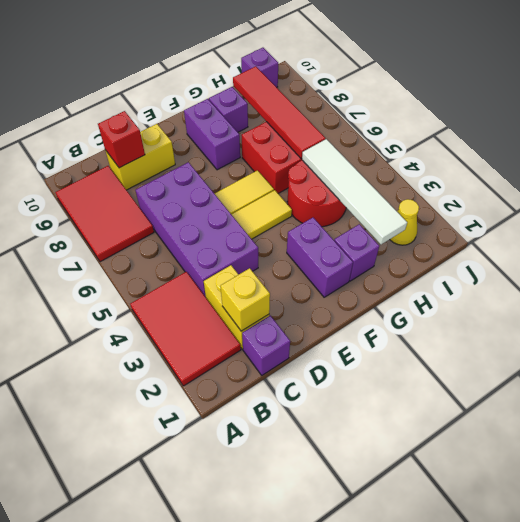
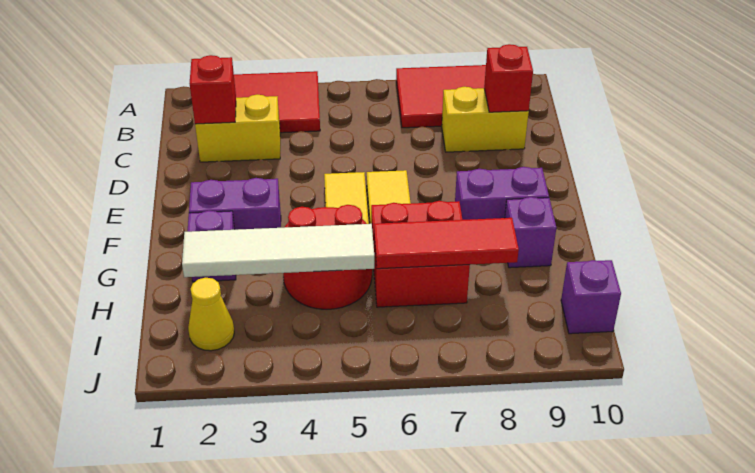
purple 1x1 brick [242,315,290,375] -> none
yellow 1x1 brick [220,268,270,331] -> red 1x1 brick [190,55,236,124]
purple 2x4 brick [135,162,258,297] -> none
yellow 1x2 brick [105,124,175,190] -> yellow 1x2 brick turned to [442,87,529,152]
red 1x4 tile [233,66,325,159] -> red 1x3 tile [374,218,519,269]

